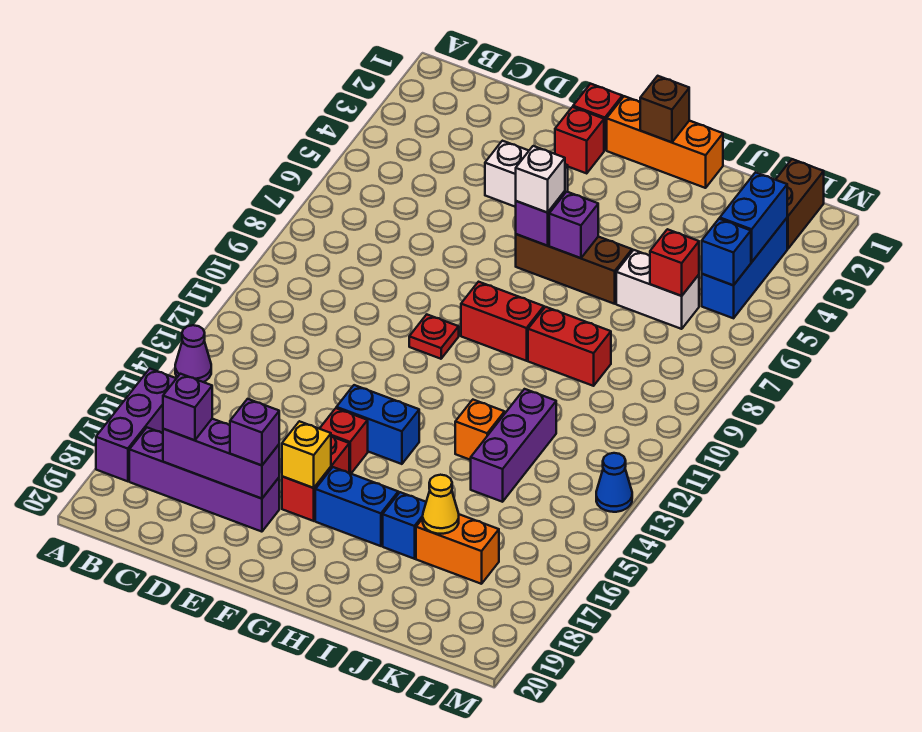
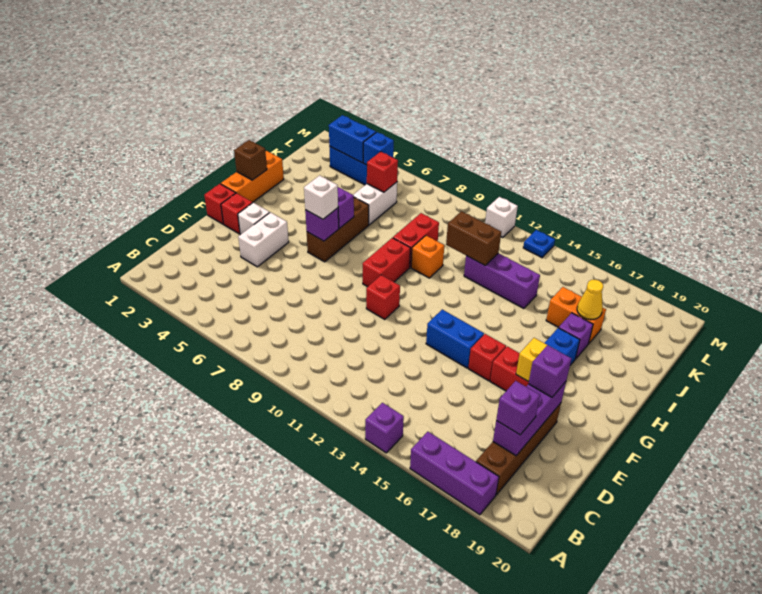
purple 1x1 cone [175,325,211,382] -> purple 1x1 brick [365,403,404,453]
purple 1x4 brick [129,428,279,532] -> brown 1x4 brick [476,403,561,495]
none -> white 1x1 brick [238,203,270,235]
red 1x1 plate [409,314,459,359] -> red 1x1 brick [366,275,400,319]
blue 1x2 brick [336,385,419,464] -> blue 1x2 brick turned to [426,310,484,368]
orange 1x1 brick [455,400,505,460] -> orange 1x1 brick moved to [411,236,444,278]
blue 1x1 brick [383,492,426,559] -> purple 1x1 brick [559,313,593,359]
orange 1x2 brick [416,514,499,584] -> orange 1x2 brick turned to [546,287,606,344]
brown 1x2 brick [776,159,824,249] -> brown 1x2 brick moved to [446,211,501,266]
none -> white 1x1 brick [485,197,518,237]
blue 1x1 cone [596,453,632,512] -> blue 1x1 plate [523,230,555,258]

